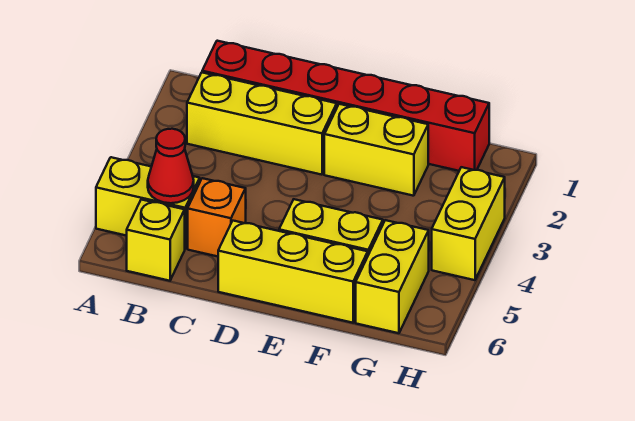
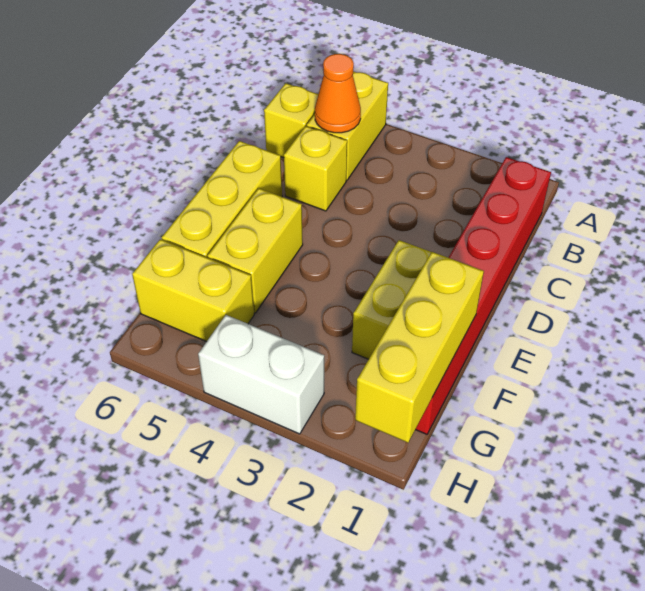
yellow 1x3 brick [187,73,337,175] -> yellow 1x3 brick moved to [355,252,484,443]
red 1x1 cone [148,129,194,203] -> orange 1x1 cone [315,54,361,133]
orange 1x1 brick [188,178,246,257] -> yellow 1x1 brick [284,126,347,211]
yellow 1x2 brick [432,167,505,280] -> white 1x2 brick [198,315,324,434]

